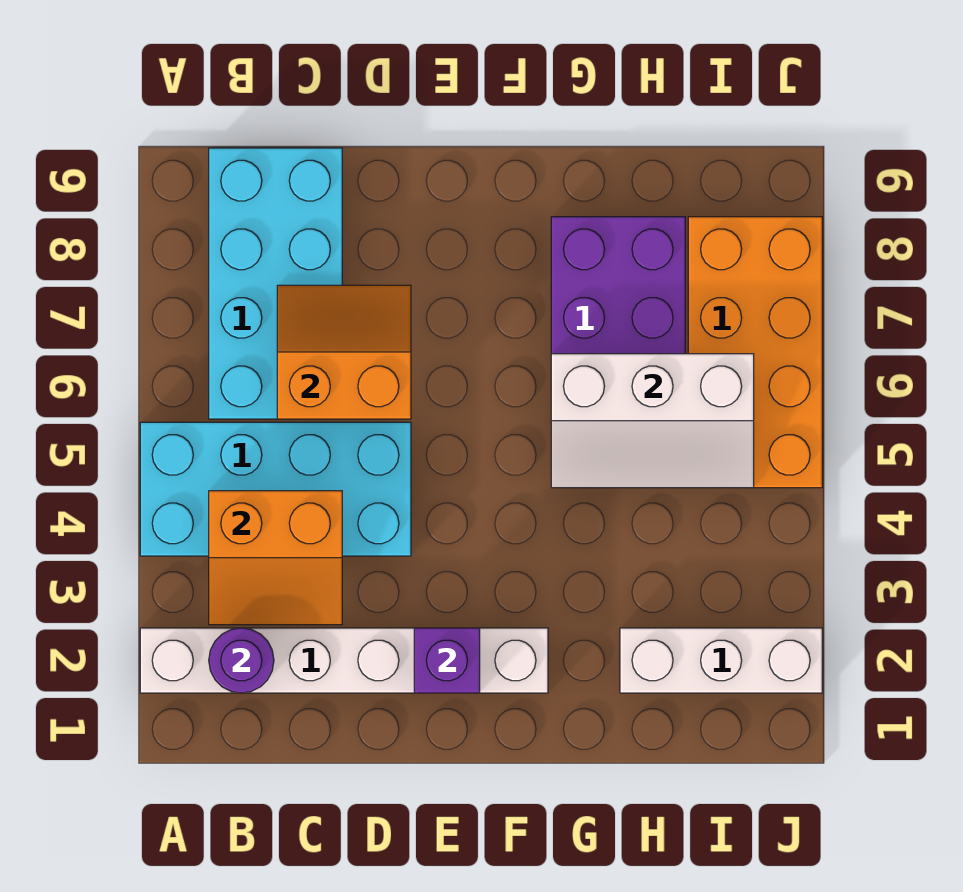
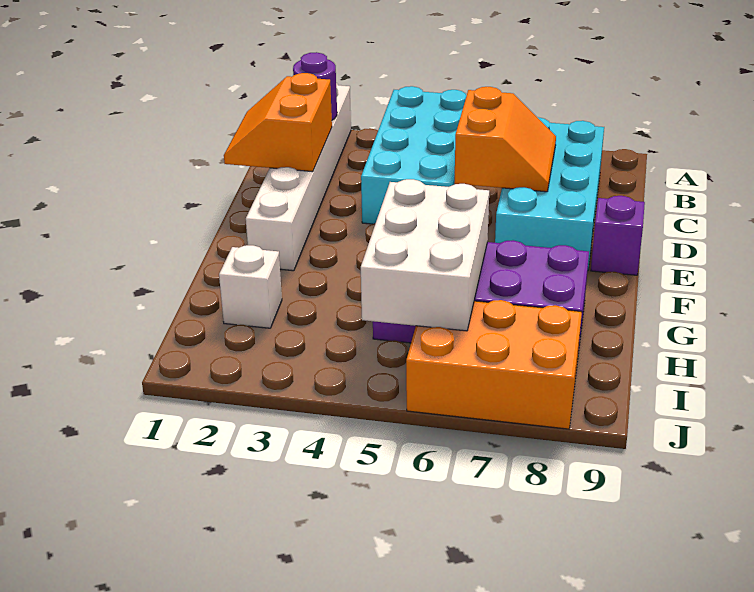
orange 2x2 slope [209,491,342,625] -> orange 2x2 slope moved to [224,73,332,172]
cyan 2x4 brick [209,148,342,419] -> cyan 2x4 brick turned to [495,117,604,270]
purple 1x1 brick [414,628,480,693] -> purple 1x1 brick moved to [591,196,645,275]
white 2x3 slope [551,354,754,488] -> white 2x3 brick [361,179,489,331]
white 1x3 brick [620,628,822,693] -> white 1x1 brick [219,245,282,328]
orange 2x4 brick [688,217,822,488] -> orange 2x3 brick [406,300,582,429]

